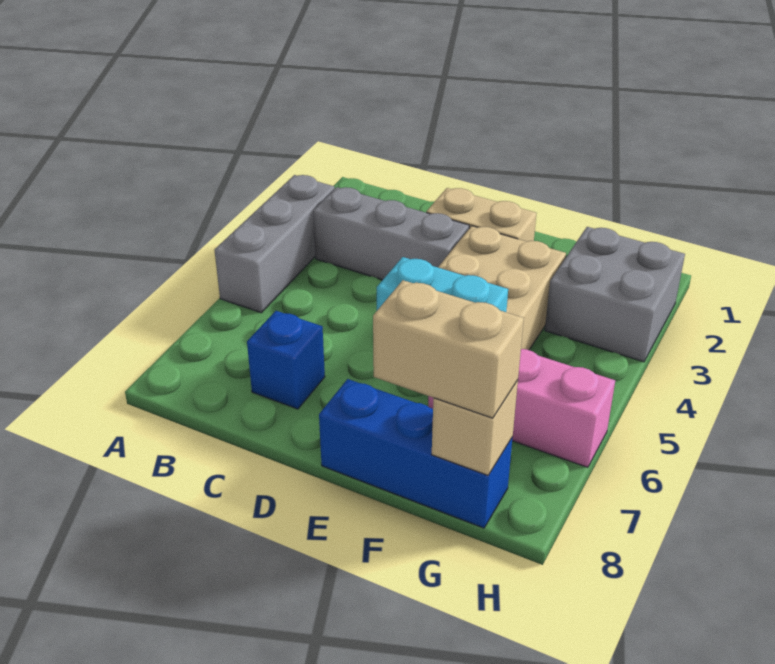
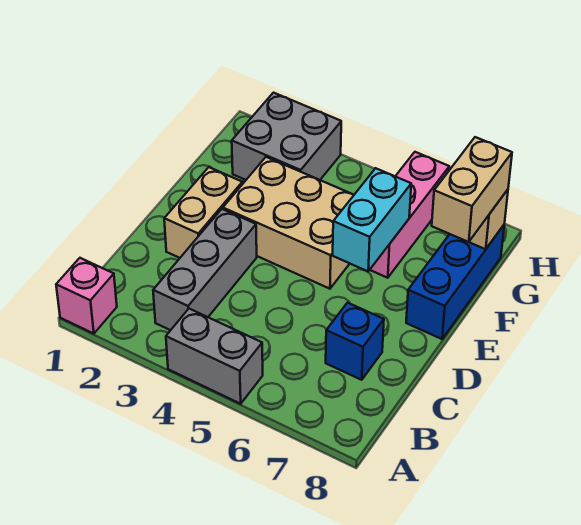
none -> pink 1x1 brick [56,258,117,334]
grey 1x3 brick [215,175,335,313] -> grey 1x2 brick [166,309,263,404]

